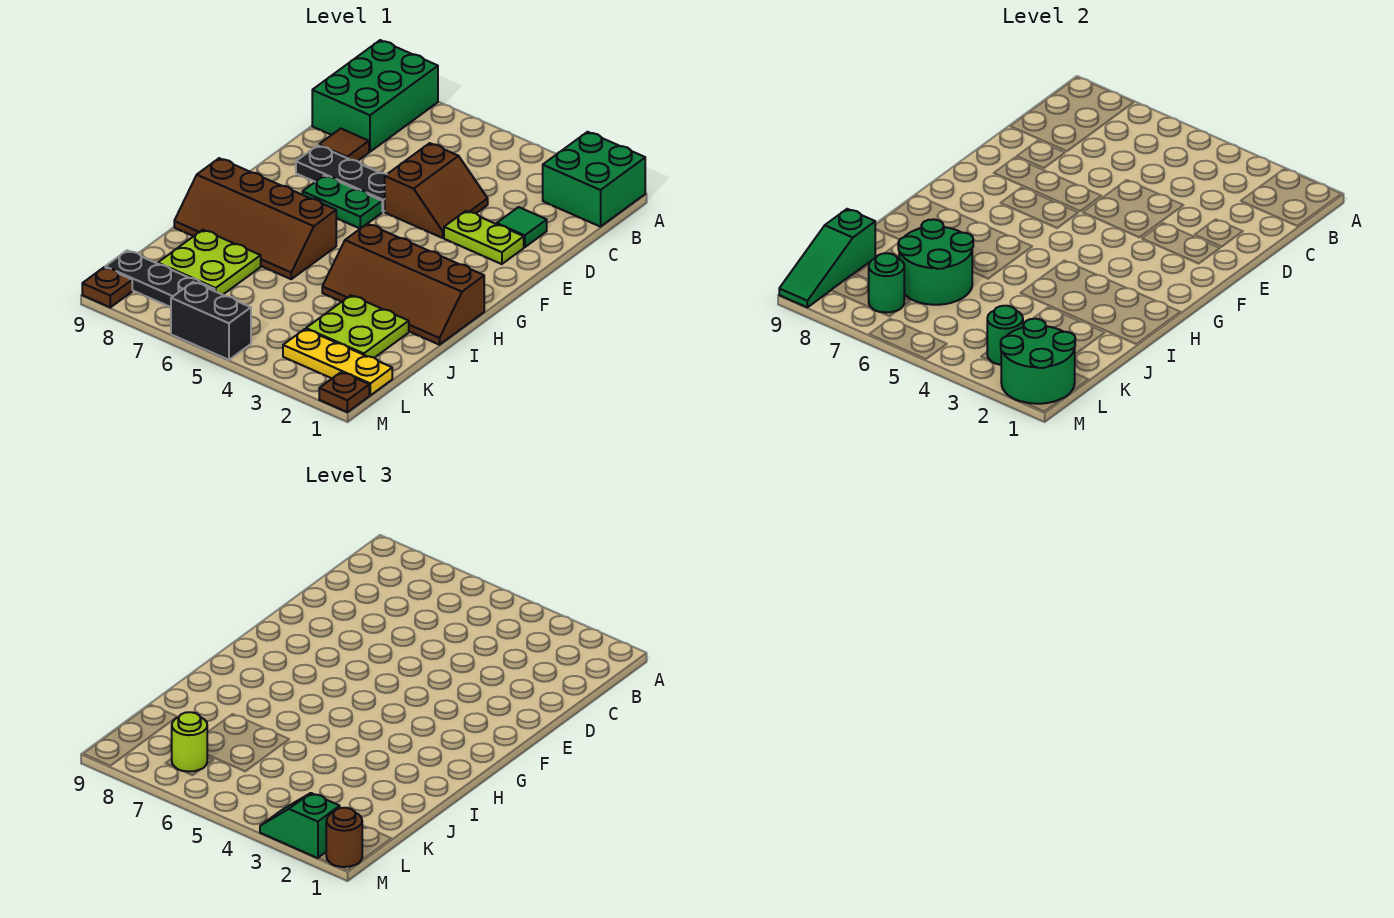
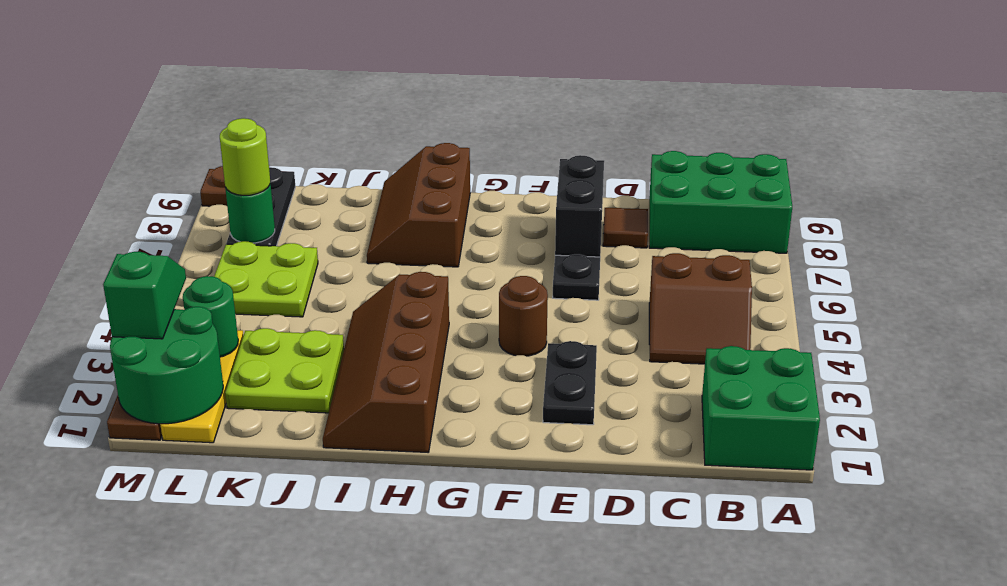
green 1x1 tile [497,207,547,247] -> none
brown 2x2 slope [385,143,488,238] -> brown 2x2 slope moved to [649,253,752,364]
lime 1x2 plate [444,211,524,264] -> black 1x2 plate [543,341,597,425]
green 1x2 plate [303,175,382,229] -> none
brown 2x4 slope [174,158,336,279] -> brown 2x3 slope [367,143,470,267]
green 2x2 round brick [898,219,973,305] -> none
lime 2x2 plate [158,230,261,295] -> lime 2x2 plate moved to [214,241,318,317]
green 1x3 slope [779,209,875,307] -> none
brown 1x1 round brick [326,808,362,867] -> brown 1x1 round brick moved to [499,276,548,356]
black 1x2 brick [171,282,251,360] -> black 1x2 brick moved to [555,155,604,257]

